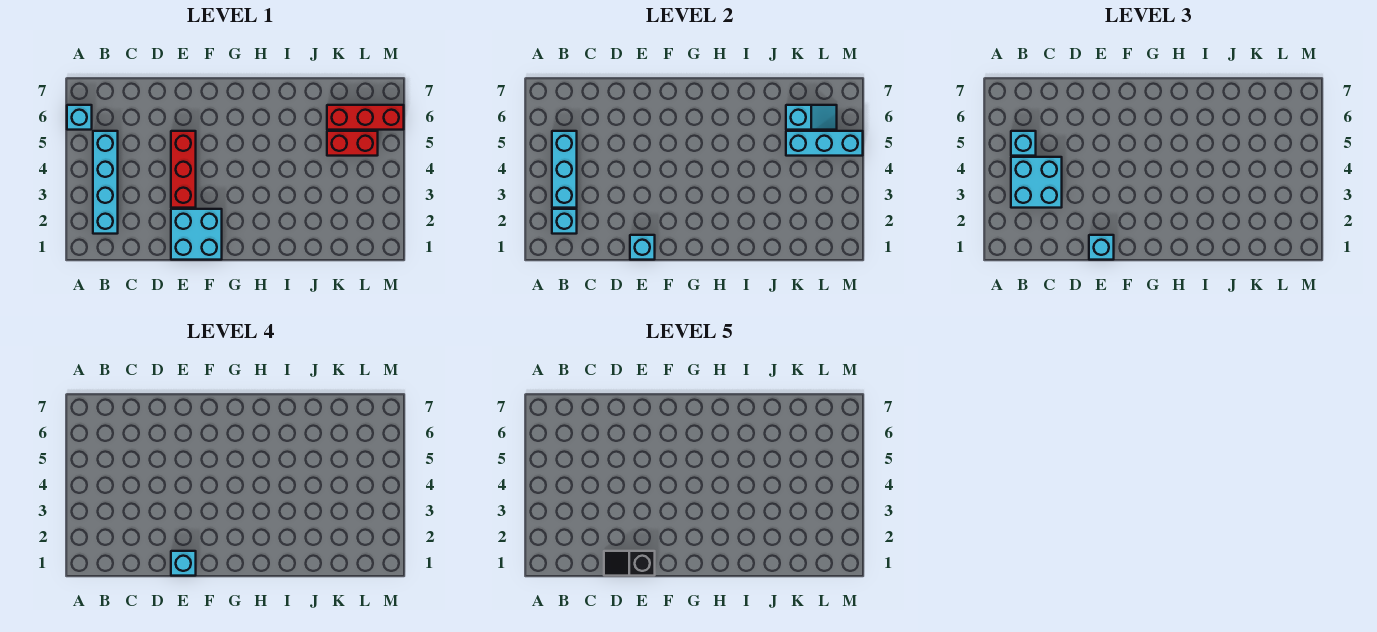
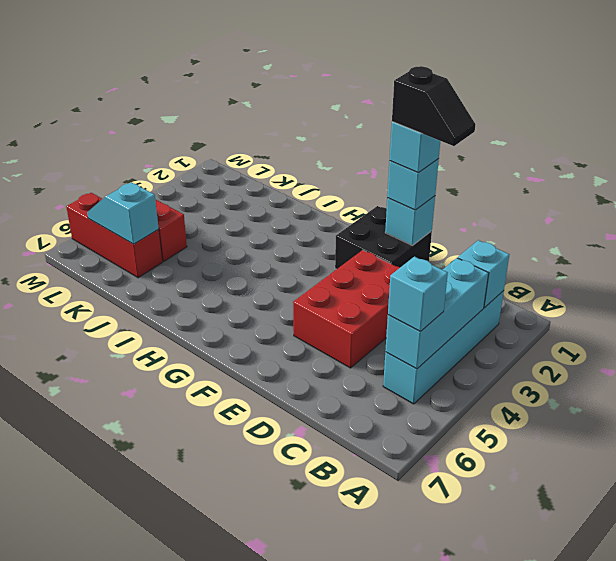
cyan 1x1 brick [67,105,92,130] -> none
cyan 2x2 brick [1011,157,1062,208] -> none
cyan 2x2 brick [171,209,222,260] -> black 2x2 brick [335,206,432,269]
red 1x3 brick [171,131,196,208] -> red 2x3 brick [293,250,400,368]
cyan 1x3 brick [786,131,863,156] -> none

